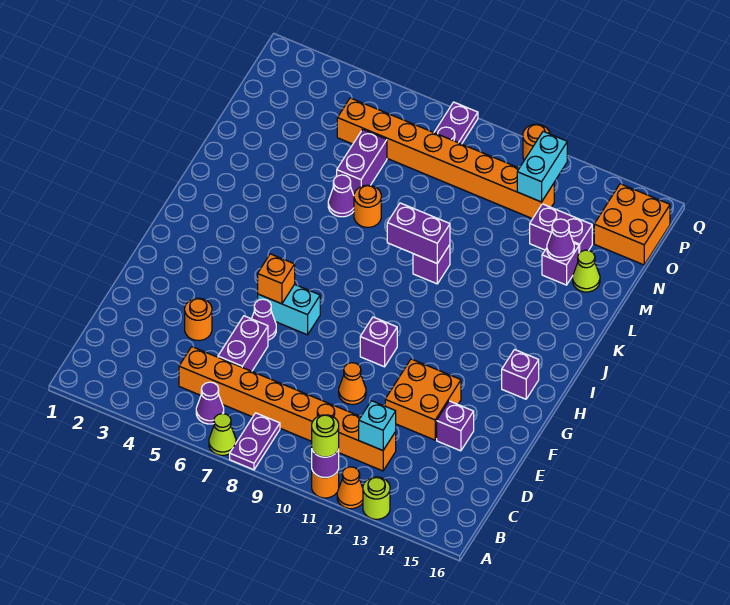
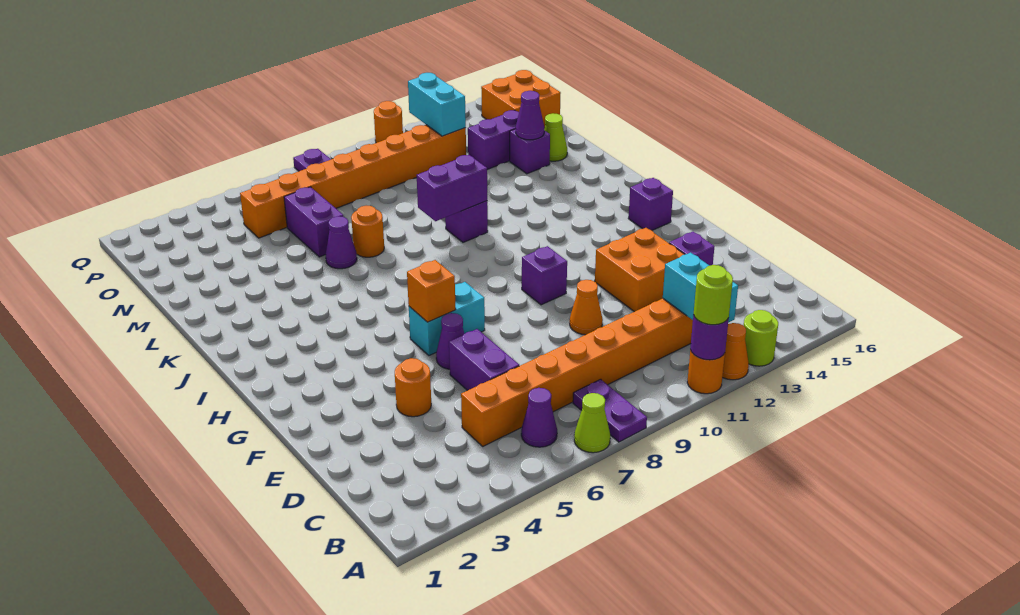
cyan 1x1 brick [359,401,396,451] -> cyan 1x2 brick [663,253,738,323]

